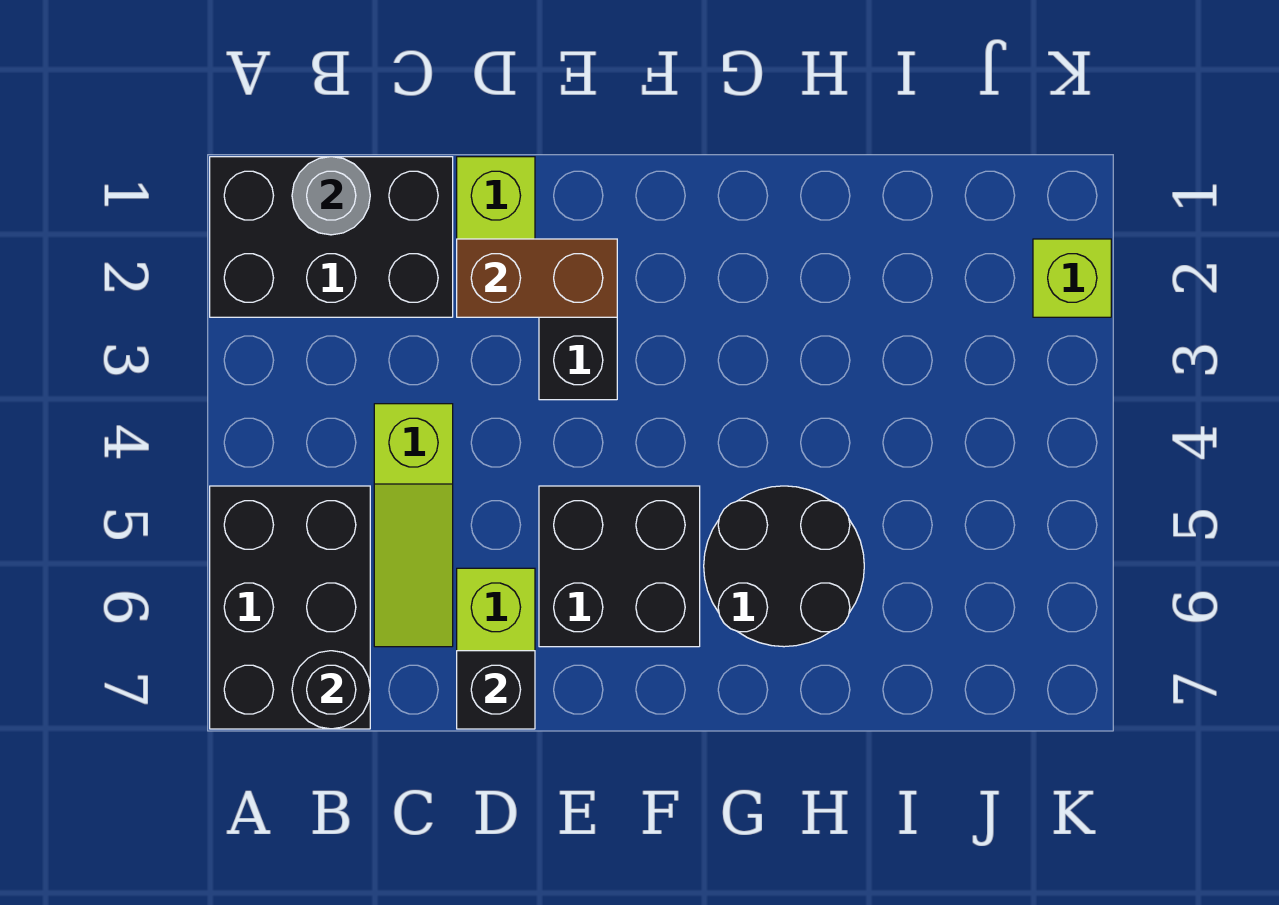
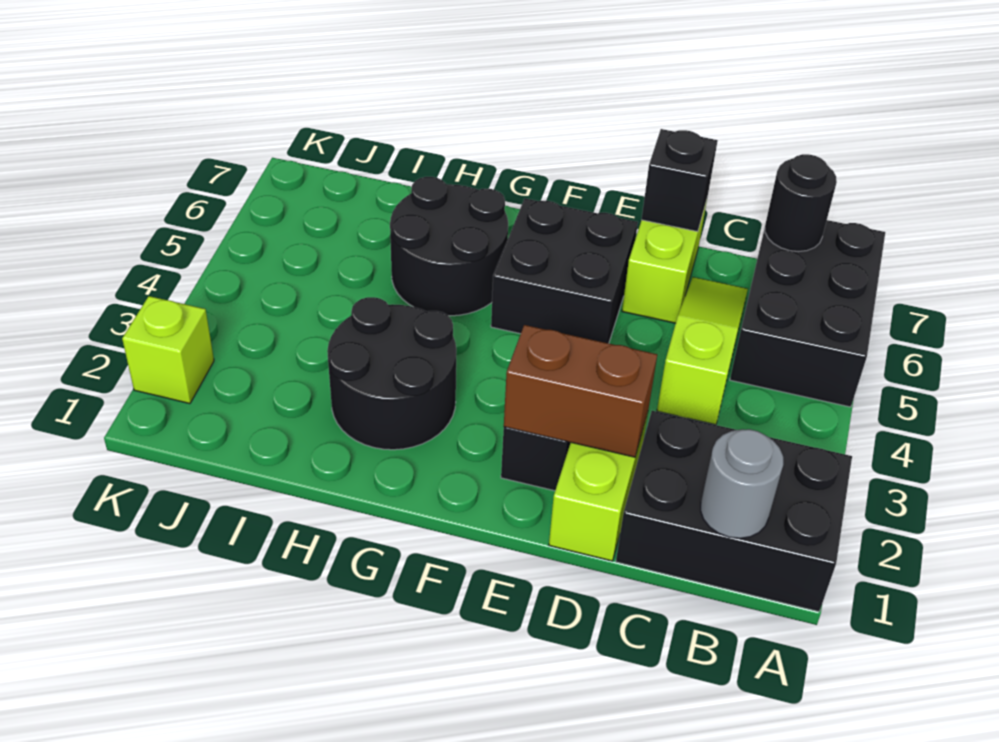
none -> black 2x2 round brick [327,297,456,450]

